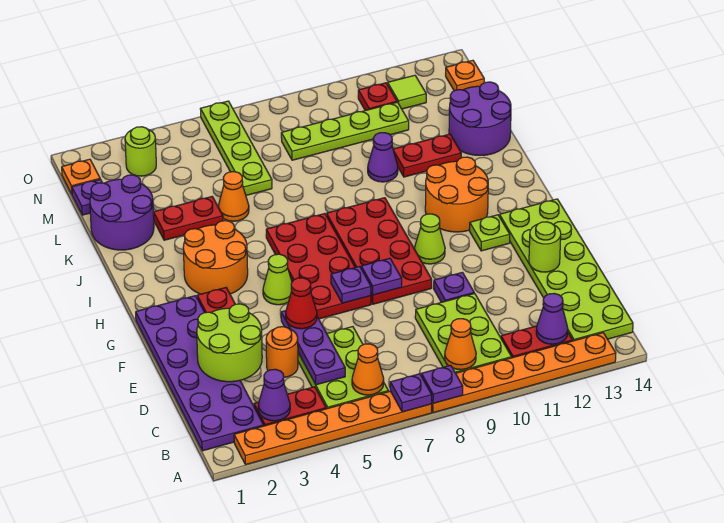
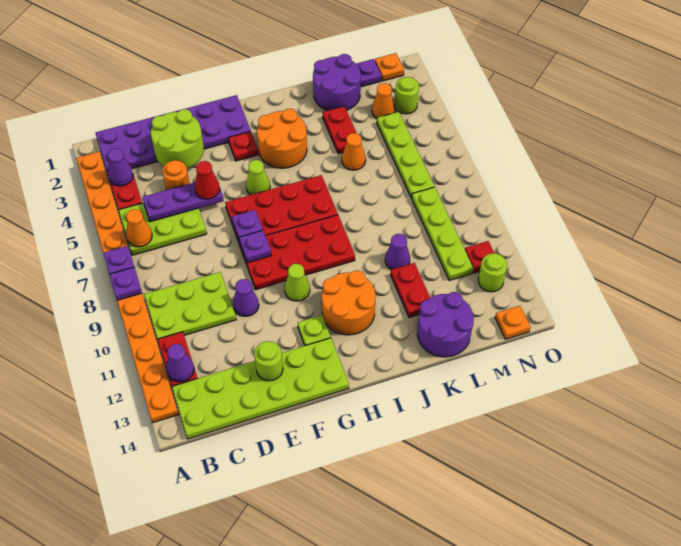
orange 1x1 cone [445,319,476,370] -> orange 1x1 cone moved to [372,83,395,118]
purple 1x1 plate [434,272,474,302] -> purple 1x1 cone [233,279,259,316]
lime 1x4 plate [200,101,272,195] -> lime 1x4 plate turned to [377,112,434,198]
lime 1x1 tile [388,75,426,109] -> lime 1x1 round brick [478,253,507,292]

